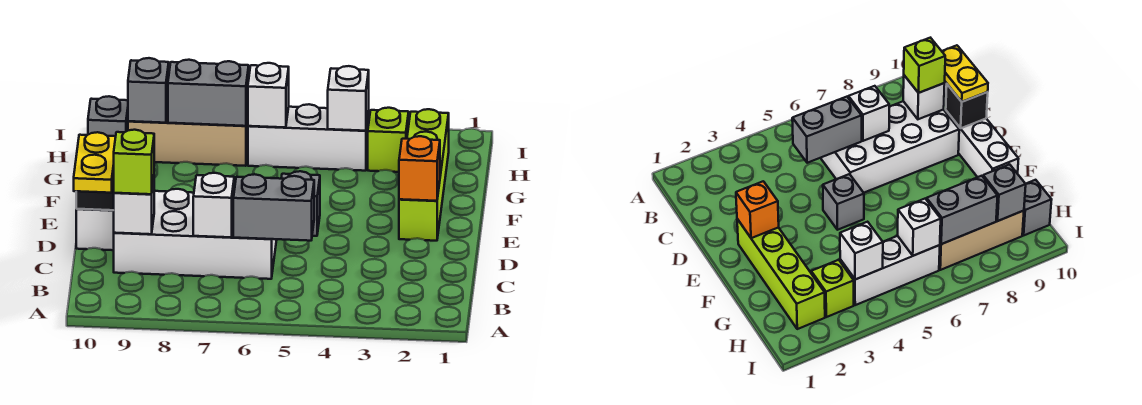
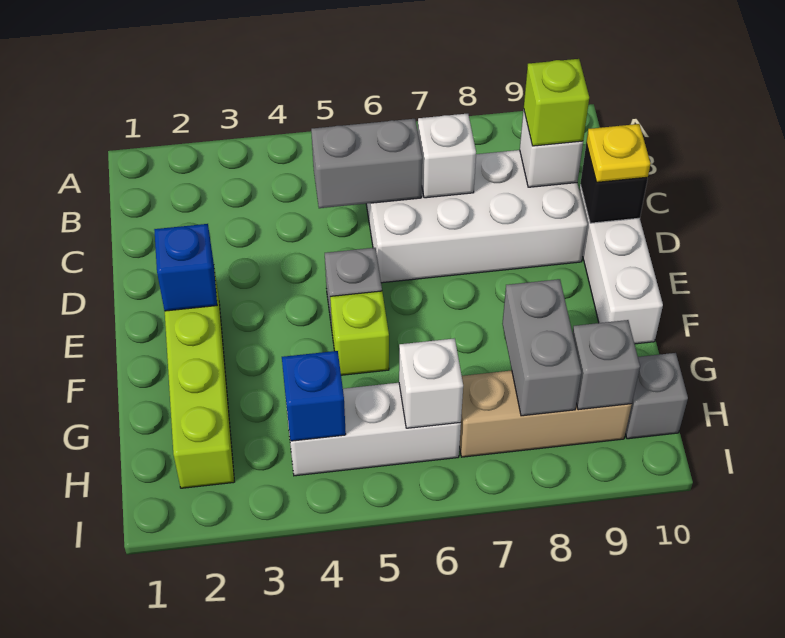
yellow 1x2 plate [74,132,116,193] -> yellow 1x1 plate [586,124,651,182]
orange 1x1 brick [399,136,440,201] -> blue 1x1 brick [154,224,217,311]
lime 1x1 brick [368,108,409,172] -> lime 1x1 brick moved to [330,291,389,375]
white 1x1 brick [328,66,369,131] -> blue 1x1 brick [282,351,346,441]
grey 1x2 brick [168,60,249,126] -> grey 1x2 brick turned to [502,279,581,416]

